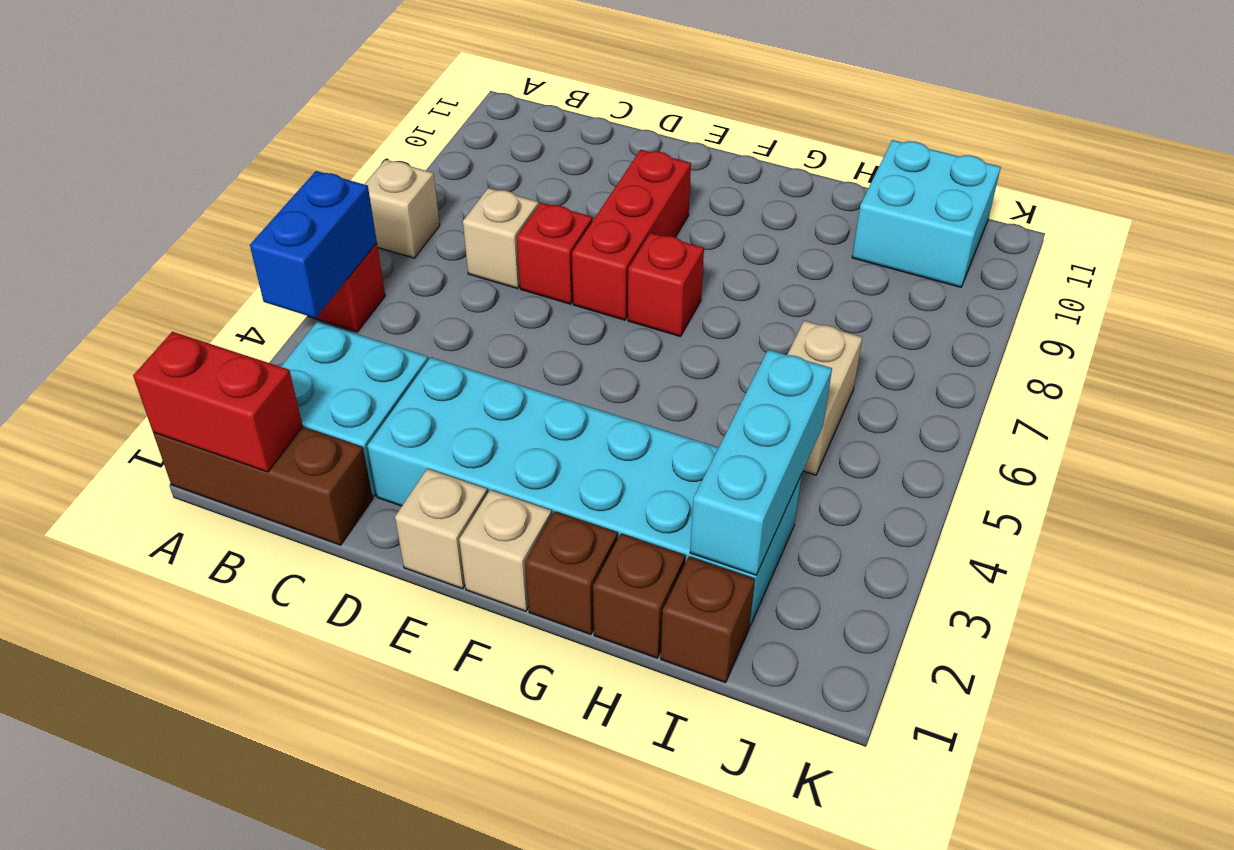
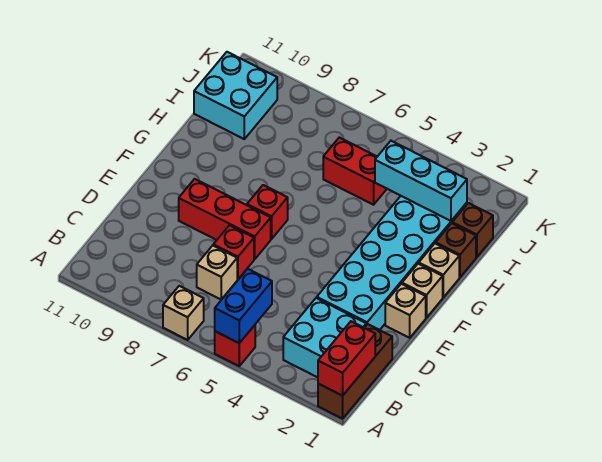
blue 1x2 brick [250,171,377,318] -> blue 1x2 brick turned to [215,269,272,343]
brown 1x1 brick [525,512,618,634] -> tan 1x1 brick [419,243,459,297]
tan 1x2 brick [787,320,863,475] -> red 1x2 brick [323,137,387,205]

